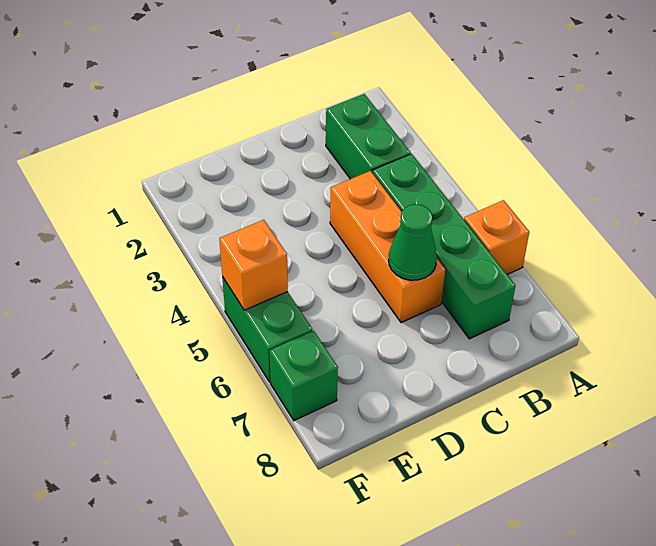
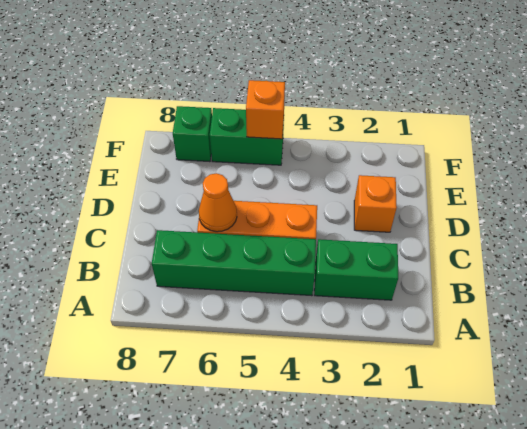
orange 1x1 brick [464,200,529,274] -> orange 1x1 brick moved to [354,175,397,232]
green 1x1 cone [389,204,437,280] -> orange 1x1 cone [199,173,237,232]

